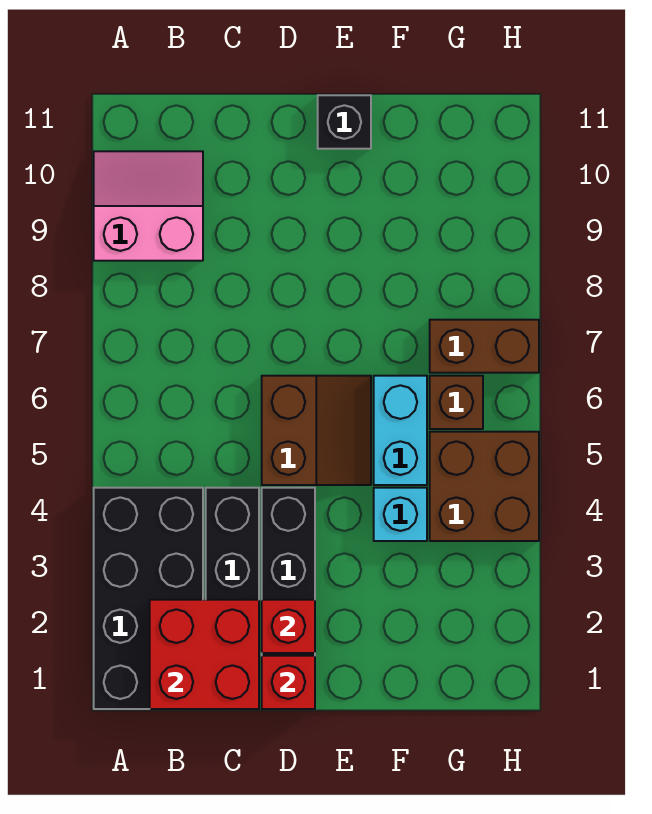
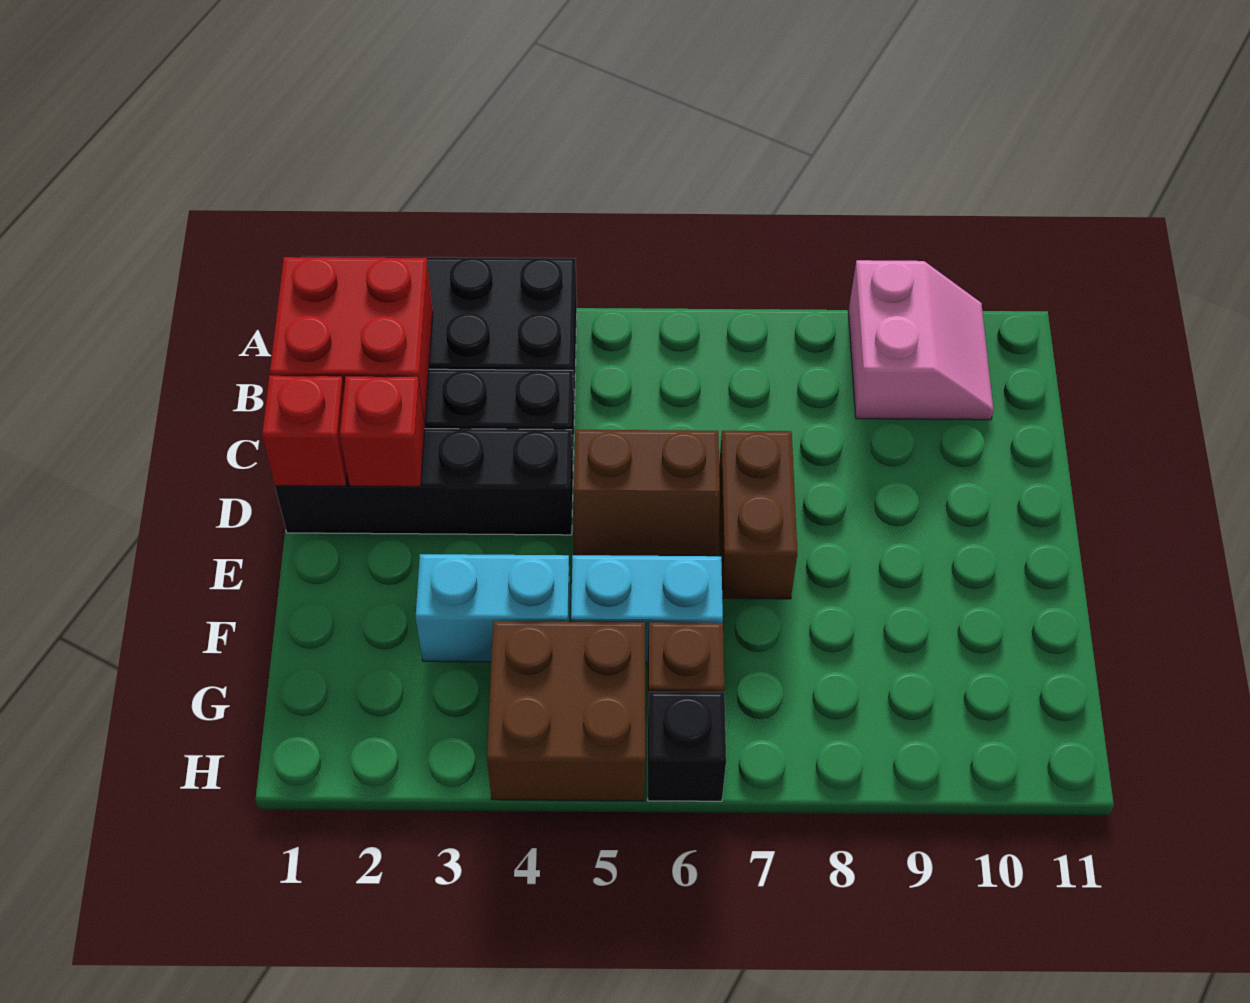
black 1x1 brick [318,95,371,149] -> black 1x1 brick moved to [648,692,726,801]
cyan 1x1 brick [374,488,427,541] -> cyan 1x2 brick [416,554,570,662]
brown 1x2 brick [430,320,539,373] -> brown 1x2 brick moved to [719,431,797,599]

